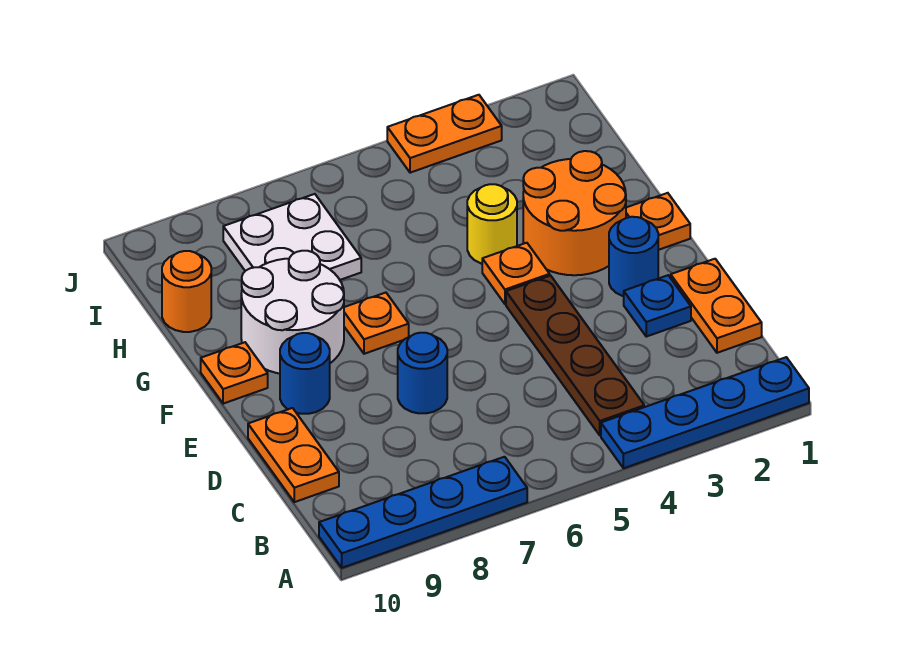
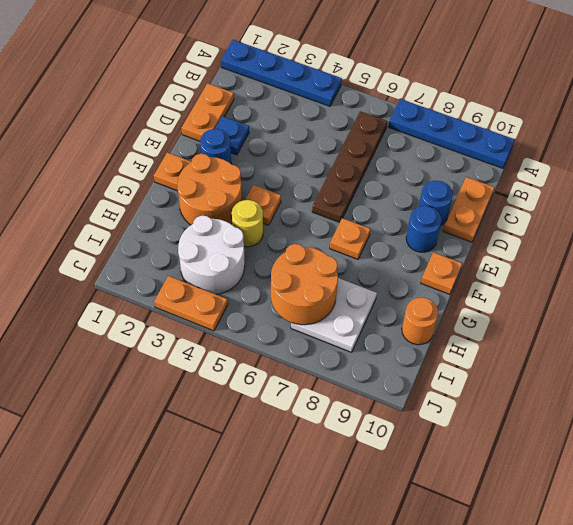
brown 1x4 plate [506,276,644,435] -> brown 1x4 plate moved to [312,111,387,222]
blue 1x1 round brick [398,333,447,413] -> blue 1x1 round brick moved to [419,181,453,225]
white 2x2 round brick [241,251,344,374] -> white 2x2 round brick moved to [178,216,245,294]
none -> orange 2x2 round brick [271,244,338,325]

